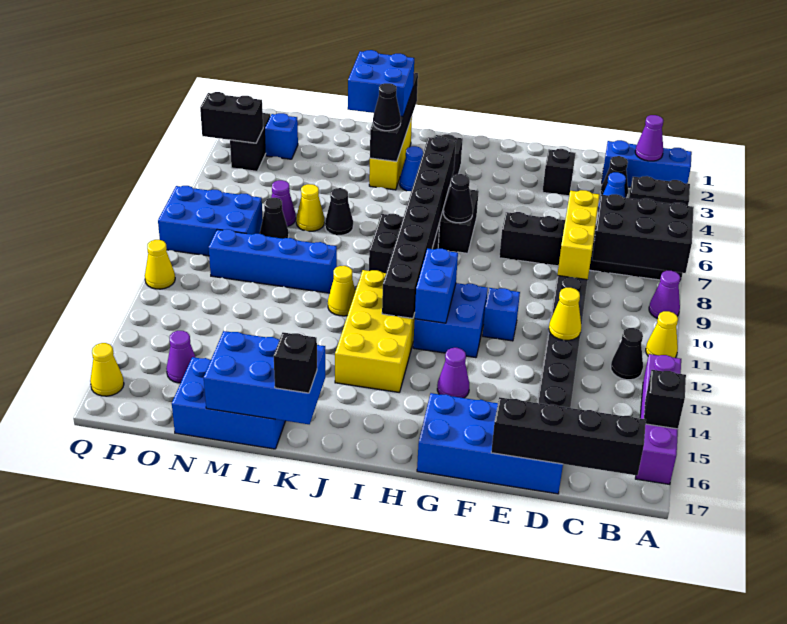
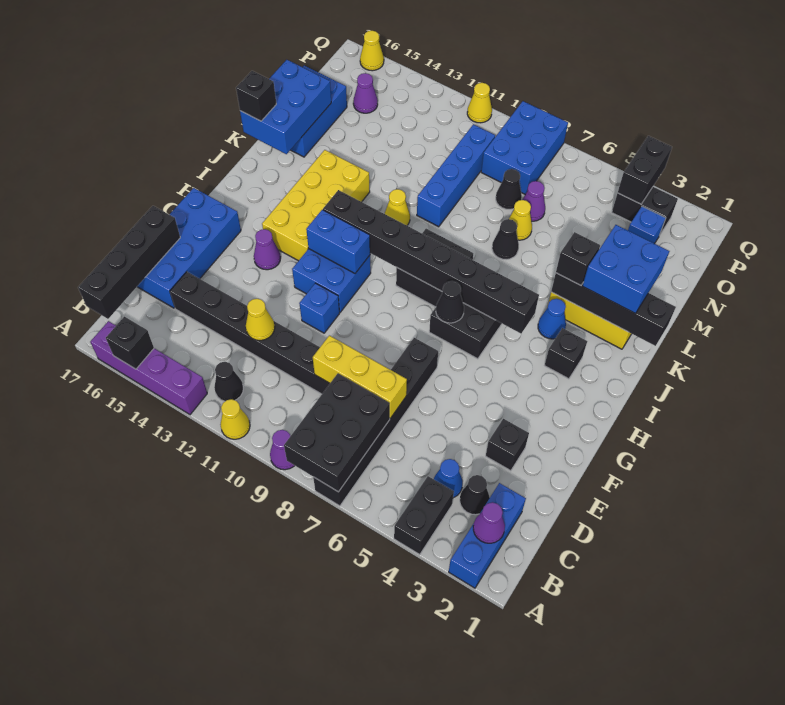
yellow 2x4 brick [335,270,415,392] -> yellow 2x4 brick turned to [262,150,370,261]
black 1x1 cone [373,83,401,131] -> black 1x1 brick [556,232,600,285]

